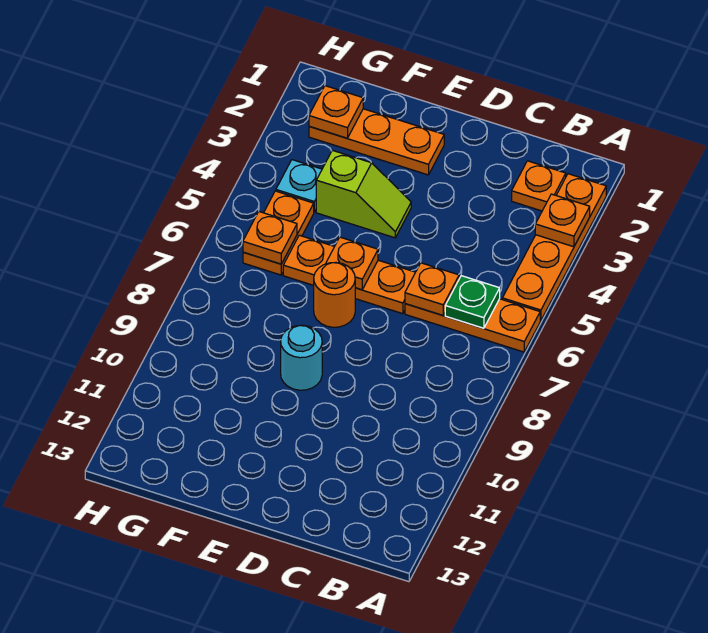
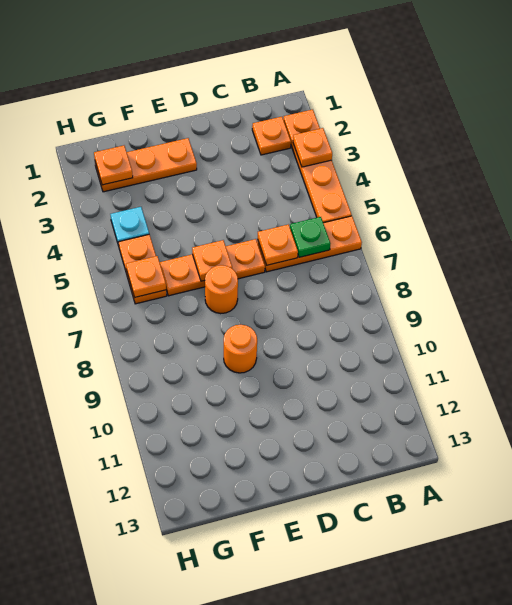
lime 1x2 slope [316,150,411,238] -> none
cyan 1x1 round brick [281,325,322,390] -> orange 1x1 round brick [224,325,257,373]

